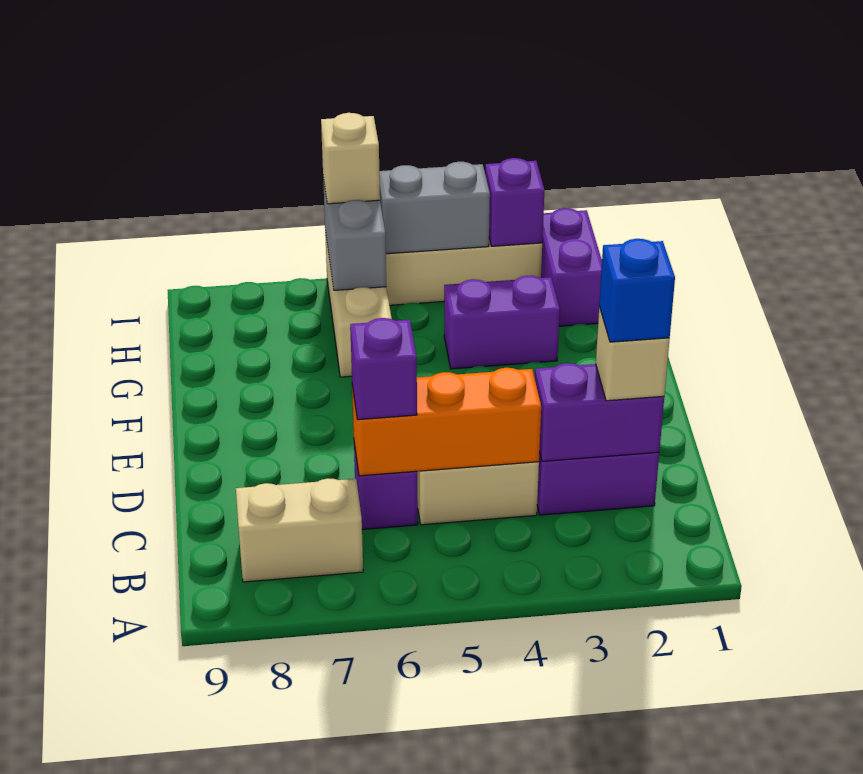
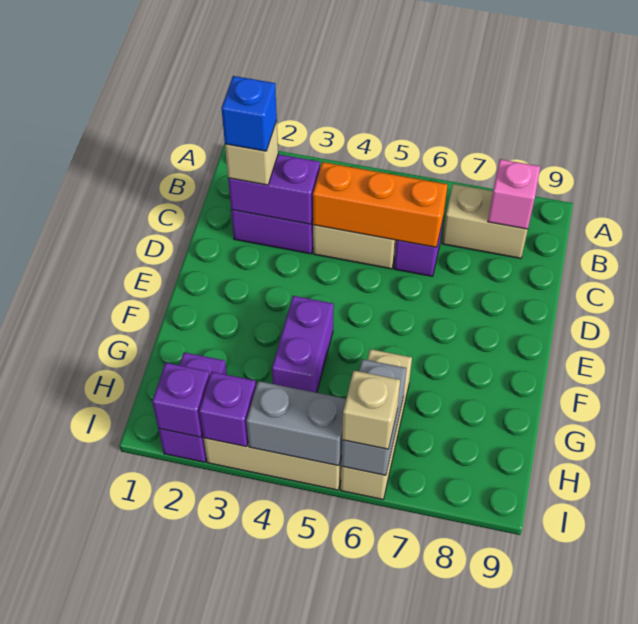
none -> pink 1x1 brick [488,159,540,229]
purple 1x1 brick [350,318,417,420] -> purple 1x1 brick moved to [152,363,210,437]
purple 1x2 brick [444,276,560,369] -> purple 1x2 brick turned to [272,296,334,393]

